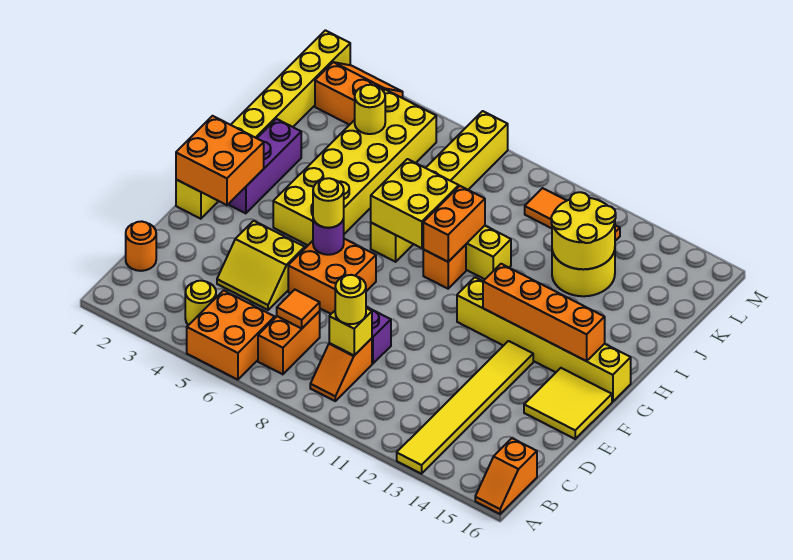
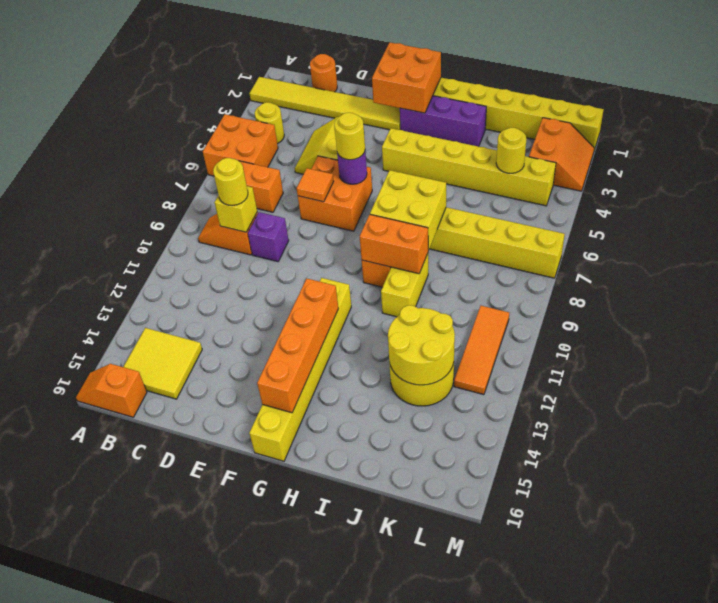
yellow 1x6 tile [397,341,533,474] -> yellow 1x6 tile moved to [250,77,400,130]
orange 1x1 tile [277,290,320,328] -> orange 1x1 tile moved to [297,168,334,202]
yellow 2x2 tile [524,368,612,439] -> yellow 2x2 tile moved to [123,328,202,399]
yellow 2x6 brick [273,90,436,245] -> yellow 1x6 brick [382,128,556,206]

